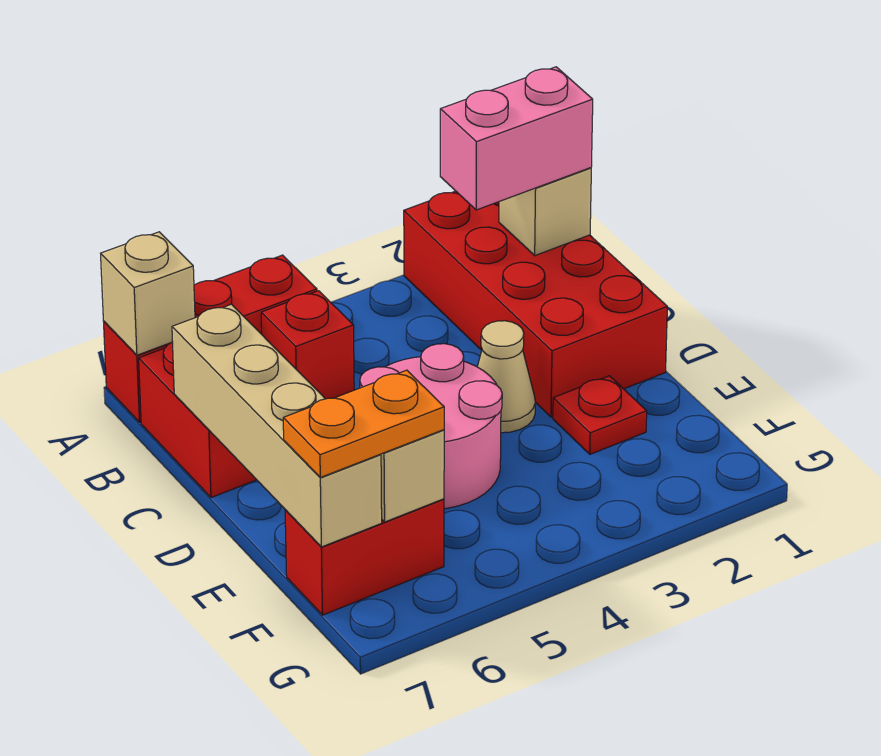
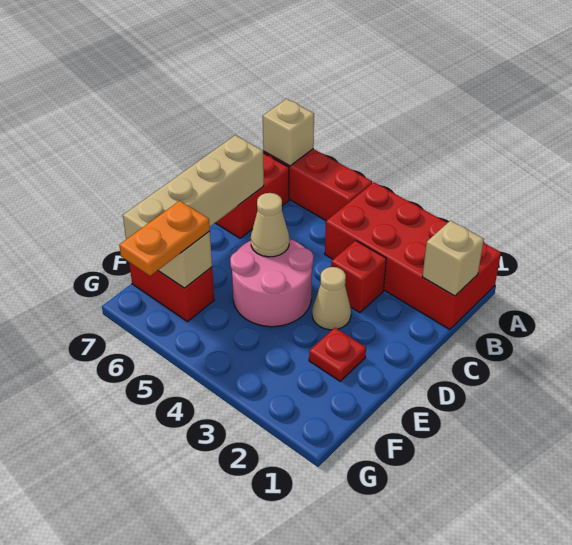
red 2x4 brick [404,191,667,417] -> red 2x4 brick turned to [325,182,501,330]
pink 1x2 brick [440,67,593,210] -> none
red 1x1 brick [261,291,354,399] -> red 1x1 brick moved to [331,241,386,313]
none -> tan 1x1 cone [251,193,289,257]
orange 1x2 plate [283,370,444,477] -> orange 1x2 plate turned to [119,201,210,276]

